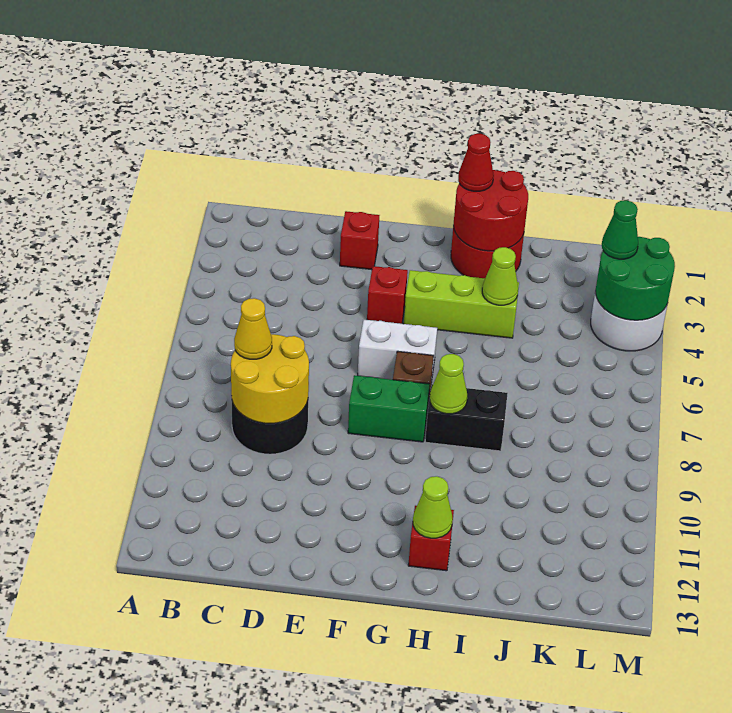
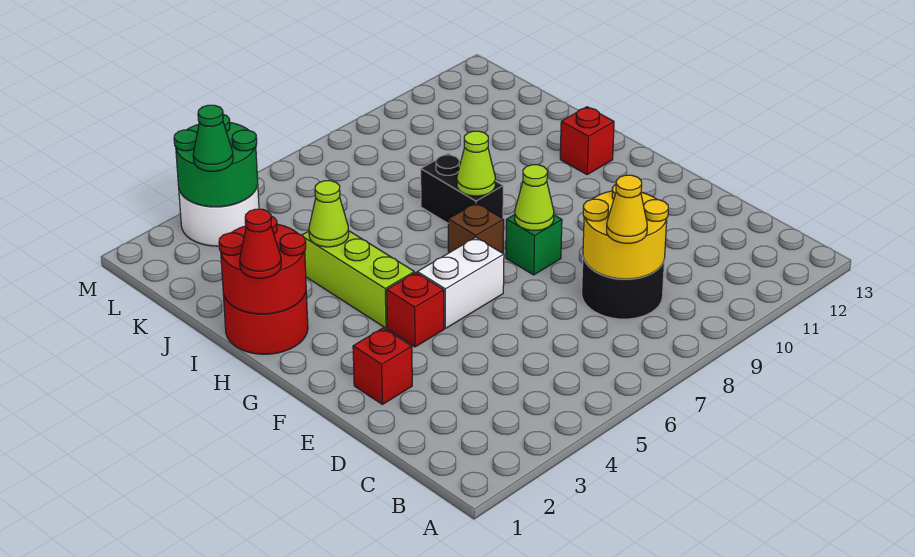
white 1x2 brick [358,320,437,380] -> white 1x2 brick turned to [417,237,504,328]
green 1x2 brick [348,375,430,442] -> green 1x1 brick [506,214,562,275]
lime 1x1 cone [413,476,453,538] -> lime 1x1 cone moved to [515,165,554,230]

